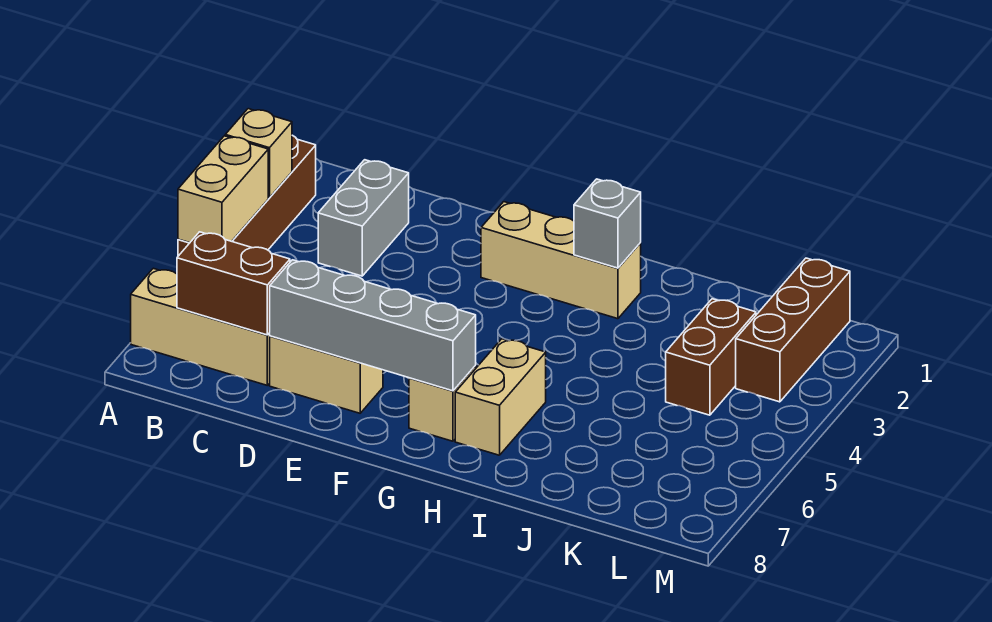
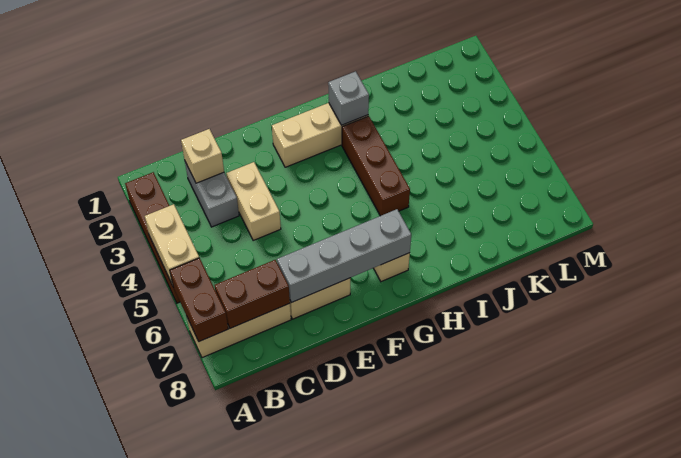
tan 1x1 brick [225,109,292,198] -> tan 1x1 brick moved to [181,129,224,183]
tan 1x2 brick [455,339,546,455] -> tan 1x2 brick moved to [226,162,281,241]
brown 1x2 brick [666,299,756,415] -> brown 1x2 brick moved to [170,258,228,341]
brown 1x3 brick [736,258,850,402] -> brown 1x3 brick moved to [342,116,410,216]

